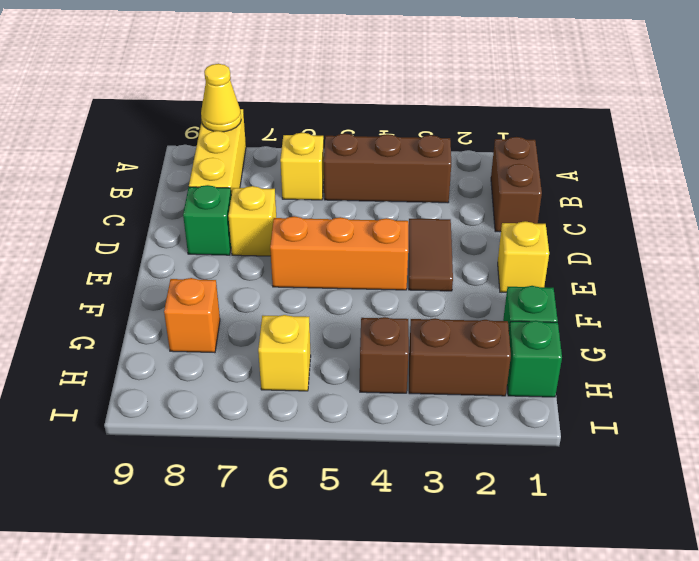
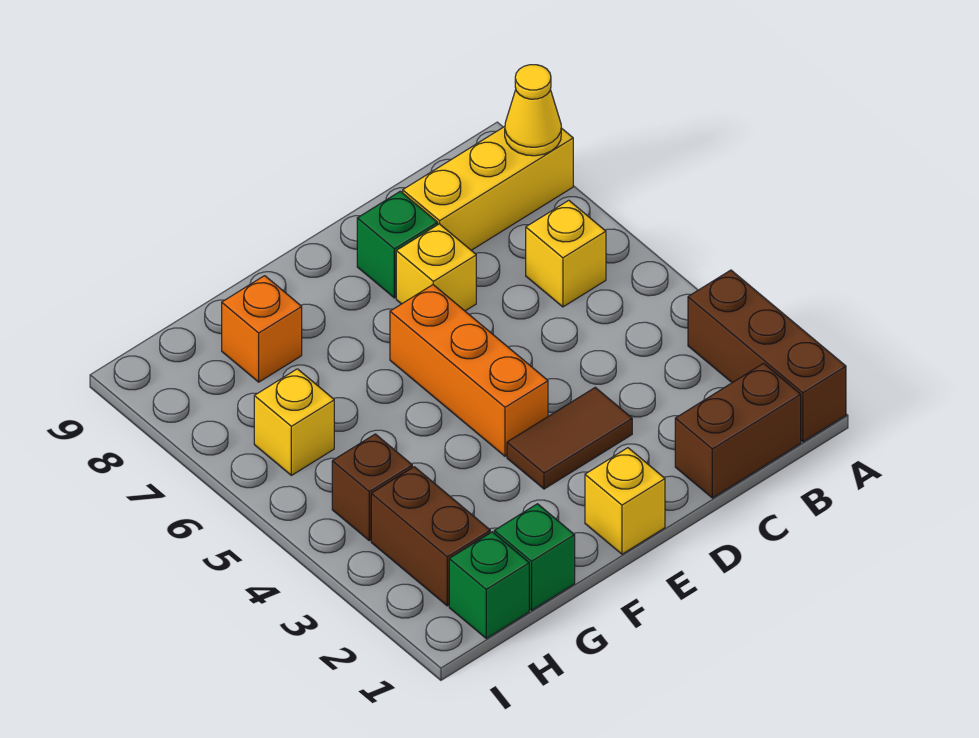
brown 1x3 brick [324,133,451,203] -> brown 1x3 brick moved to [688,270,846,442]

